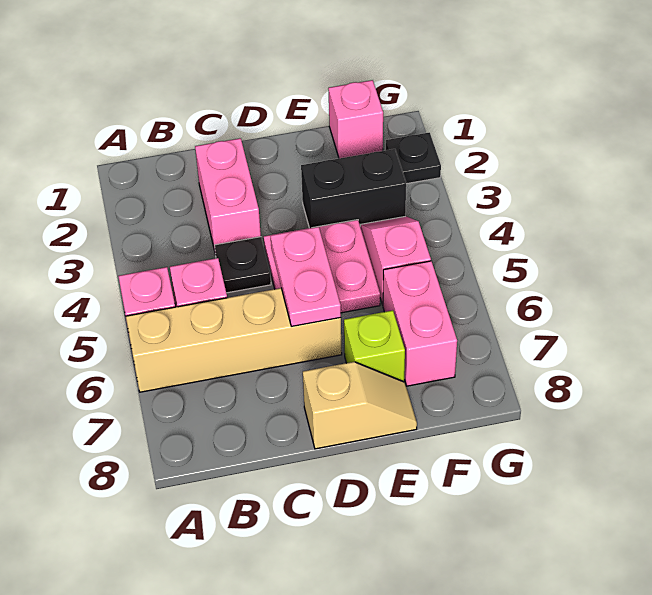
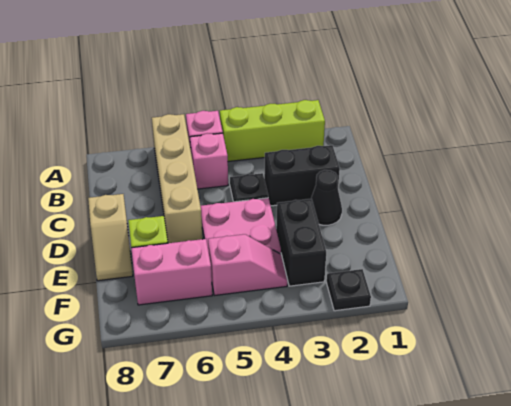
none -> lime 1x3 brick [220,100,325,162]
pink 1x2 brick [195,138,261,255] -> black 1x2 brick [264,145,340,206]
none -> black 1x1 cone [311,170,342,225]
pink 1x2 plate [271,227,341,326] -> none
pink 1x1 brick [328,80,383,158] -> none

